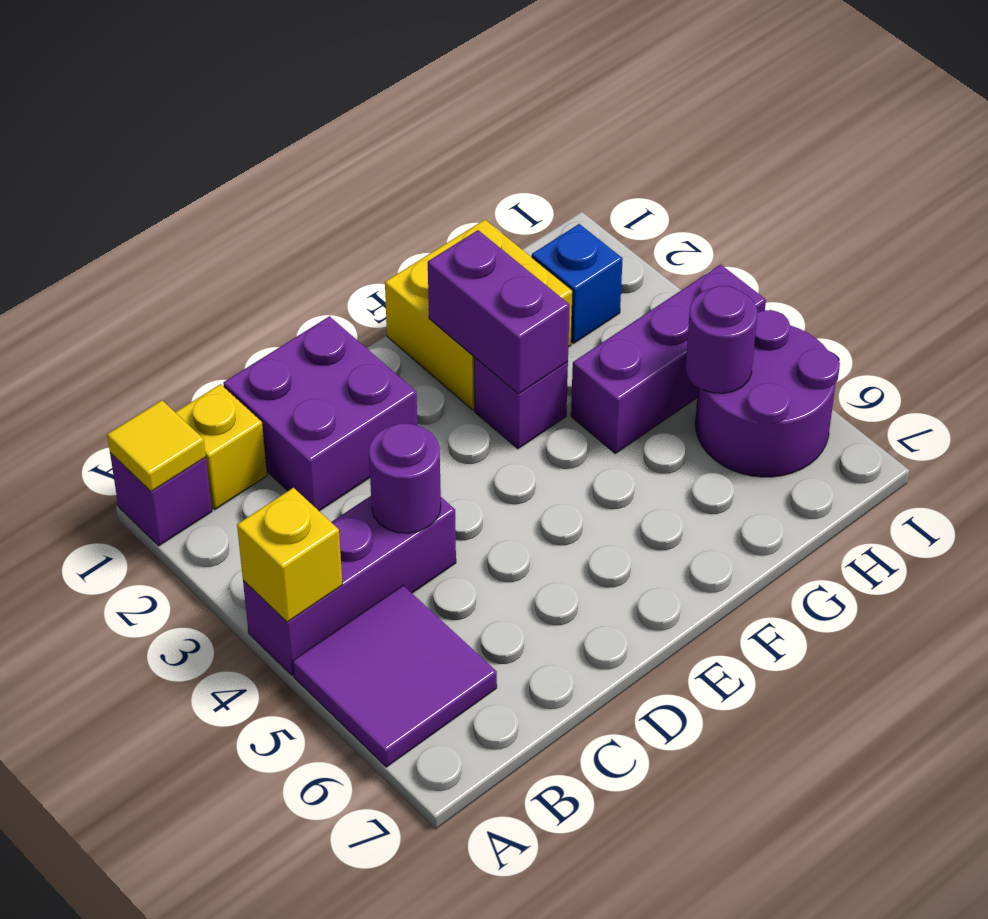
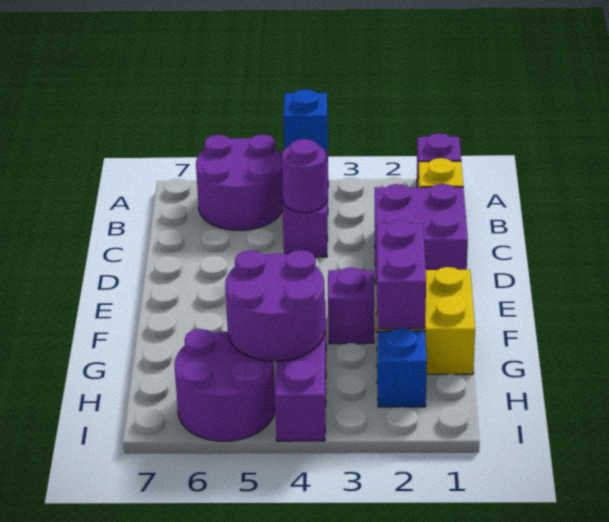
yellow 1x1 tile [107,400,206,492] -> none
yellow 1x1 brick [237,488,342,622] -> blue 1x1 brick [284,89,328,161]
purple 2x2 tile [293,586,497,767] -> purple 2x2 round brick [196,134,283,230]
purple 1x2 brick [428,230,570,394] -> purple 1x2 brick turned to [376,220,426,329]
purple 1x1 round brick [686,286,757,393] -> purple 2x2 round brick [225,250,325,361]

